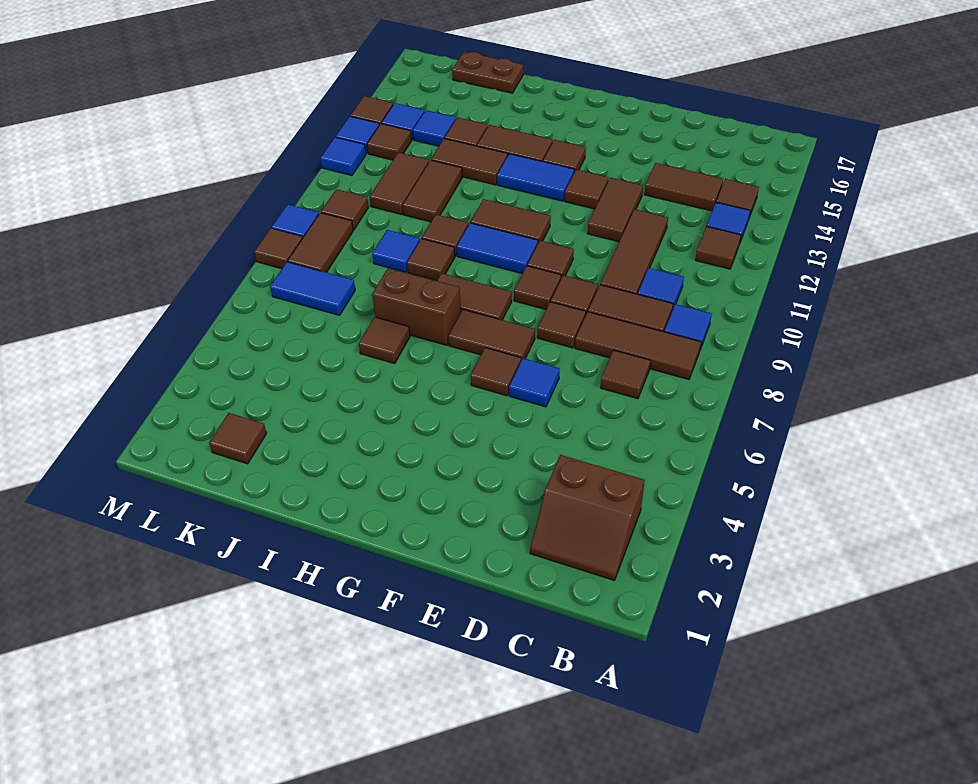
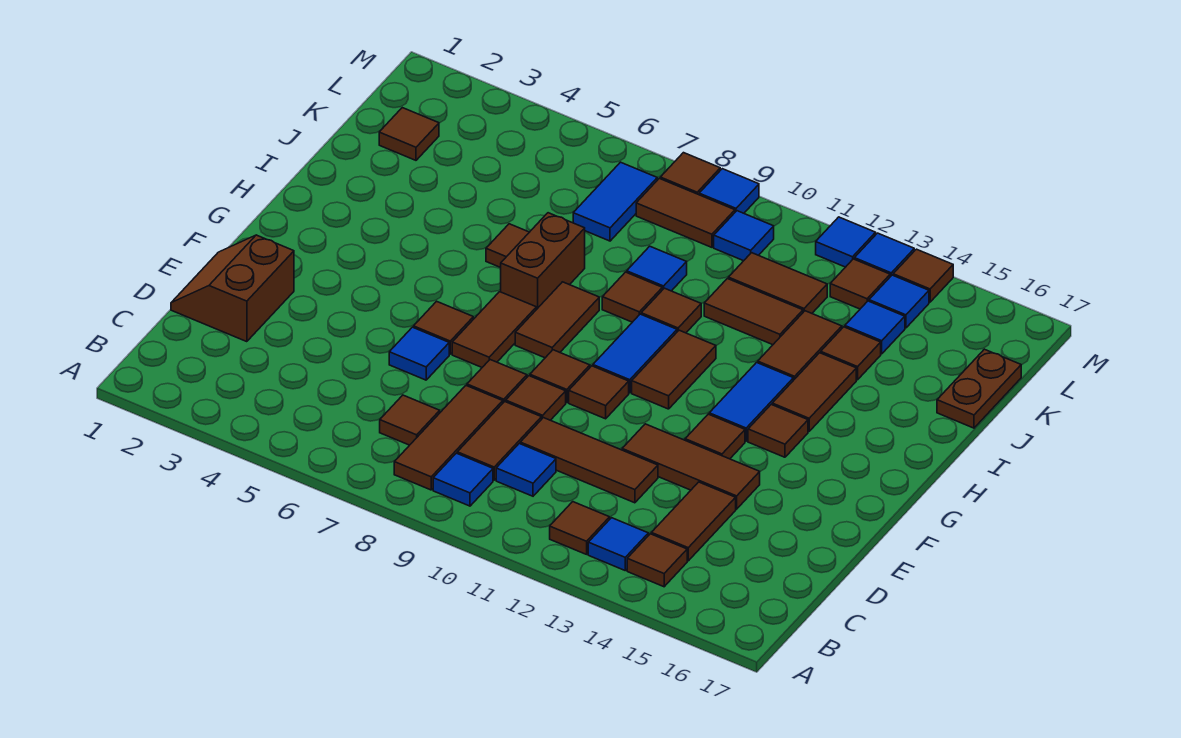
brown 2x2 slope [530,455,645,580] -> brown 2x2 slope moved to [171,235,294,342]
brown 1x2 tile [588,178,643,242] -> brown 1x3 tile [622,424,760,509]
brown 1x1 tile [321,189,369,230] -> blue 1x1 tile [714,211,774,261]

